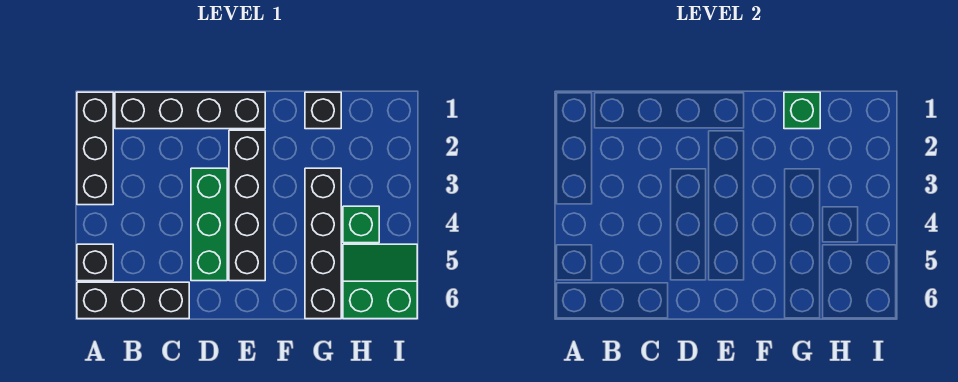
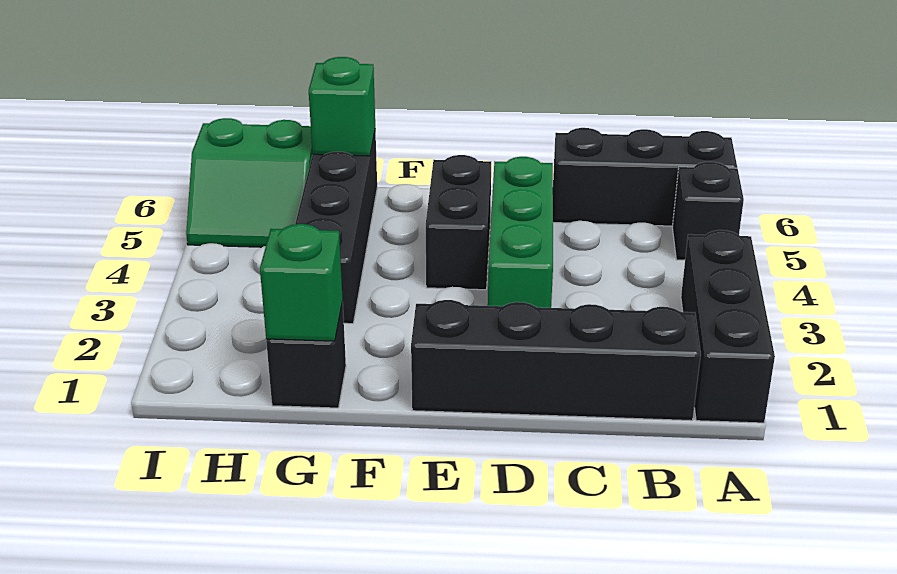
black 1x4 brick [229,130,265,281] -> black 1x2 brick [426,155,491,290]
green 1x1 brick [343,206,379,243] -> green 1x1 brick moved to [309,57,375,156]

